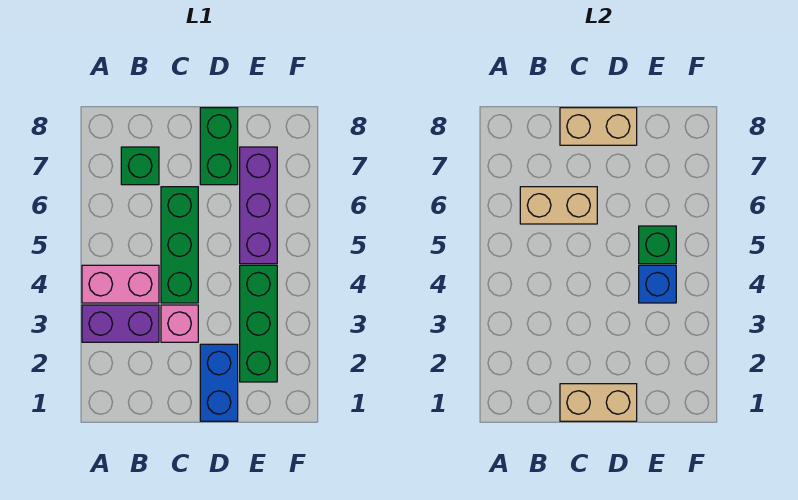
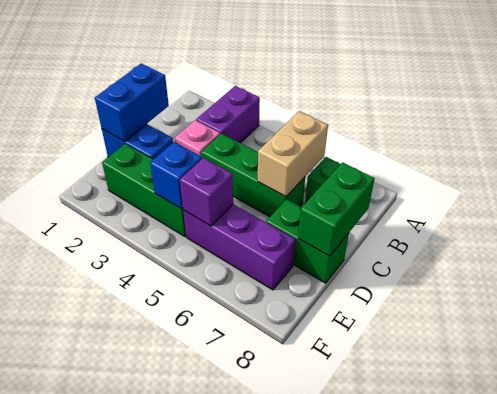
pink 1x2 brick [82,265,159,303] -> none
tan 1x2 brick [560,384,637,421] -> blue 1x2 brick [95,64,169,142]
tan 1x2 brick [560,108,637,145] -> green 1x2 brick [298,162,375,256]
green 1x1 brick [639,226,676,264] -> purple 1x1 brick [180,158,233,226]

